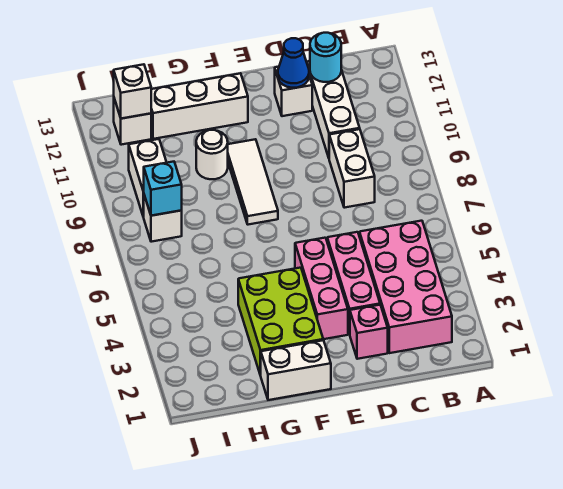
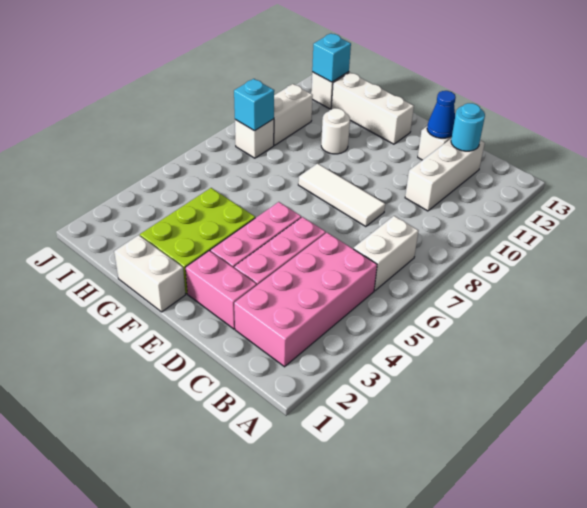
white 1x2 brick [329,129,375,208] -> white 1x2 brick moved to [353,216,418,291]
pink 1x1 brick [350,305,388,359] -> pink 1x2 brick [186,251,257,329]
white 1x3 tile [228,139,278,225] -> white 1x3 tile turned to [298,164,385,227]
white 1x1 brick [114,64,151,119] -> cyan 1x1 brick [312,34,351,82]

